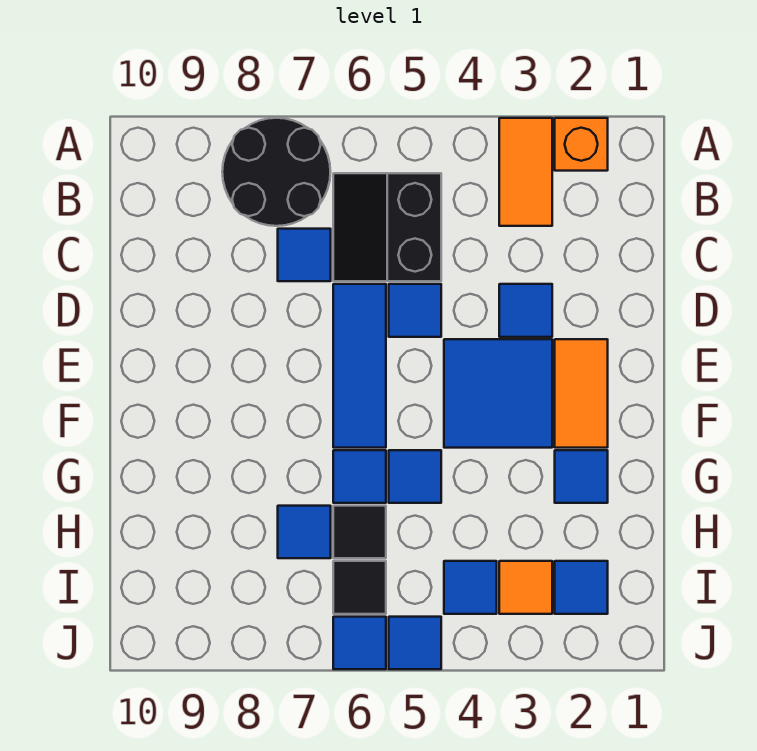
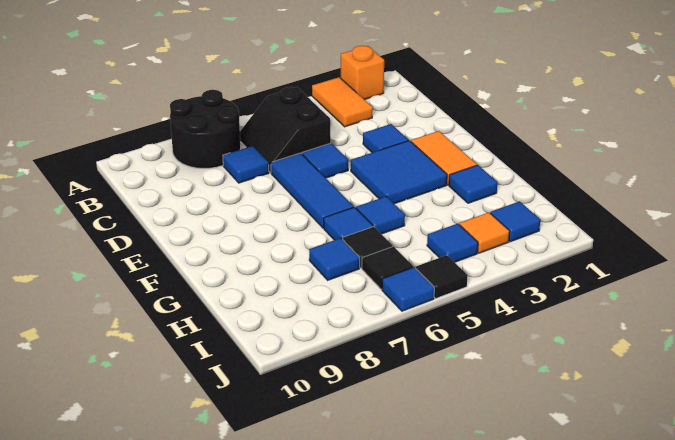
blue 1x1 tile [389,617,441,669] -> black 1x1 tile [416,255,468,299]

